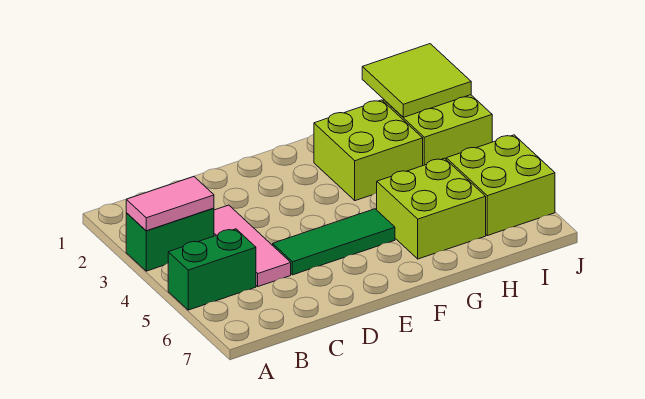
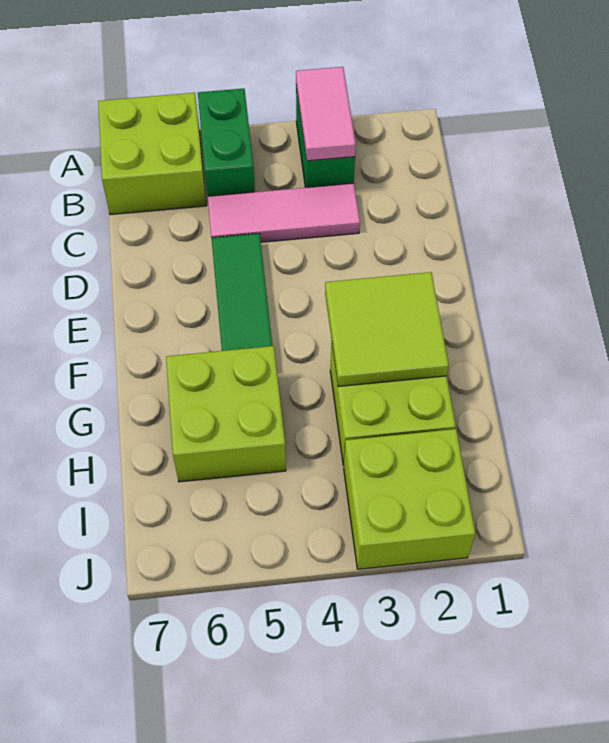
lime 2x2 tile [362,44,471,117] -> lime 2x2 tile moved to [325,272,449,387]
lime 2x2 brick [446,135,555,236] -> lime 2x2 brick moved to [98,93,206,215]

